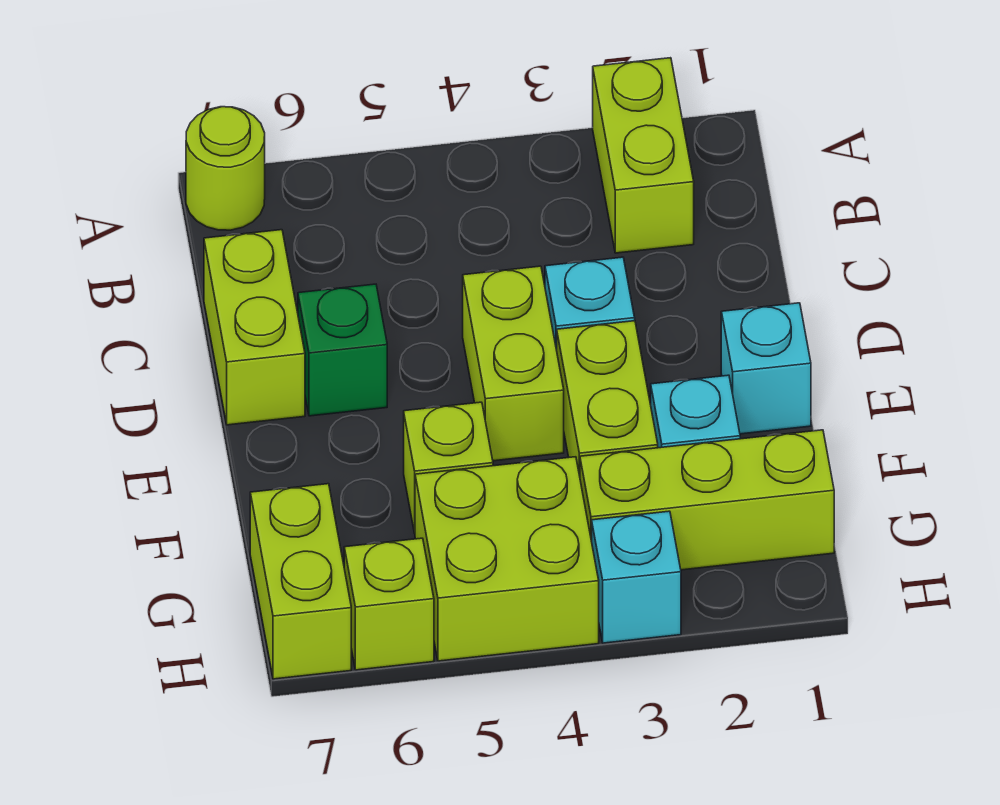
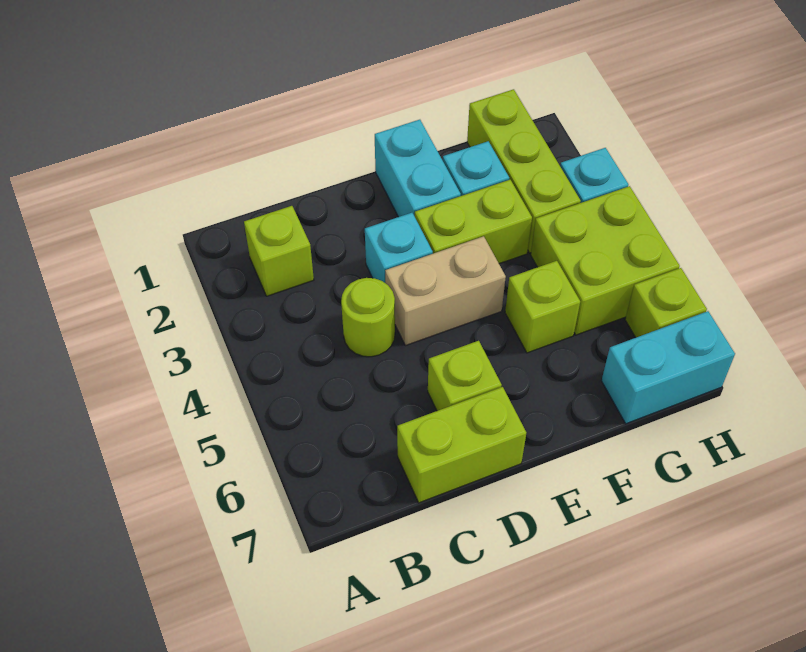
lime 1x2 brick [593,58,694,253] -> lime 1x1 brick [244,206,314,296]
lime 1x1 round brick [186,107,265,230] -> lime 1x1 round brick moved to [341,278,395,357]
lime 1x2 brick [463,266,564,461] -> tan 1x2 brick [385,236,506,346]
green 1x1 brick [298,284,387,416] -> lime 1x1 brick [428,341,502,411]
cyan 1x1 brick [721,303,811,434] -> cyan 1x2 brick [375,120,461,217]
lime 1x2 brick [250,484,351,679] -> cyan 1x2 brick [601,311,735,424]

